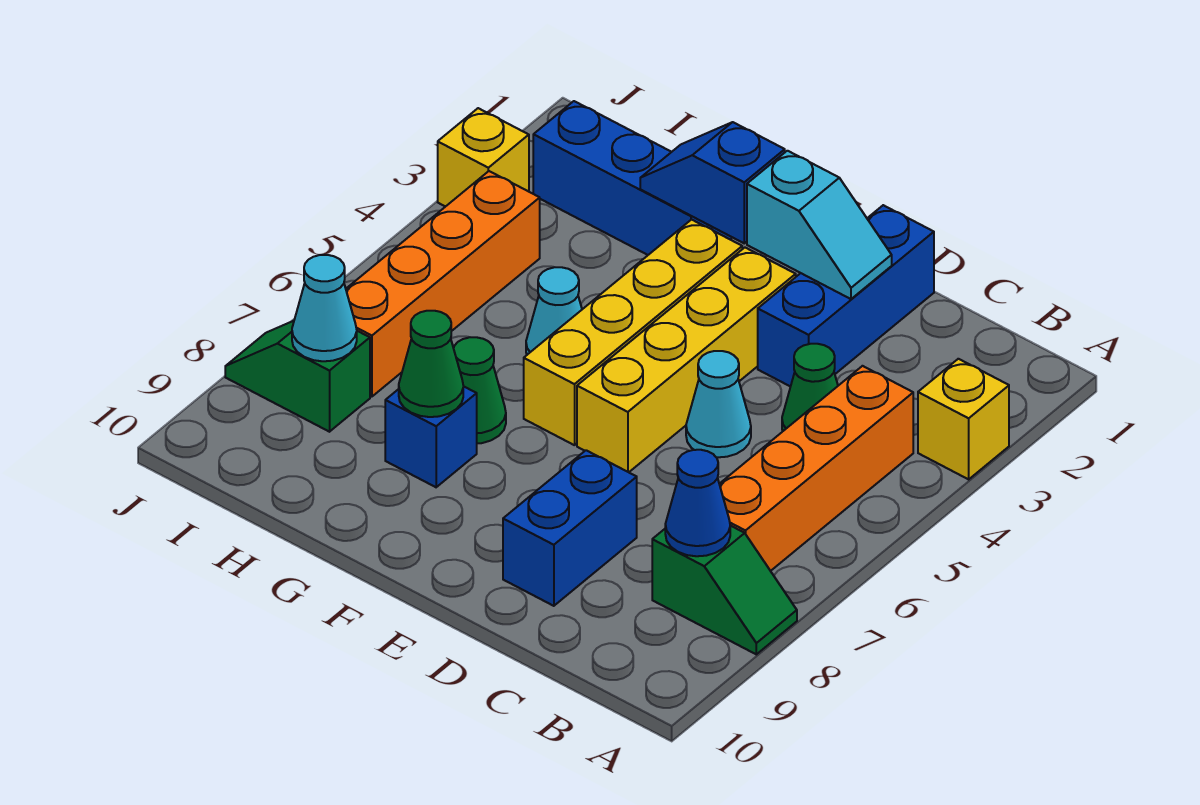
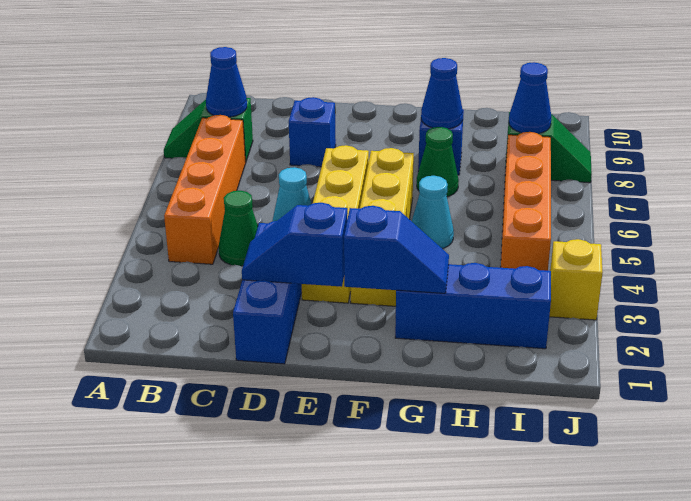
yellow 1x1 brick [918,359,1009,479] -> none
cyan 1x2 slope [747,151,892,299] -> blue 1x2 slope [242,203,347,287]
blue 1x2 brick [503,450,637,606] -> blue 1x1 brick [289,97,336,167]
green 1x1 cone [399,311,463,417] -> blue 1x1 cone [421,58,463,129]
cyan 1x1 cone [292,255,357,361] -> blue 1x1 cone [509,62,552,134]

